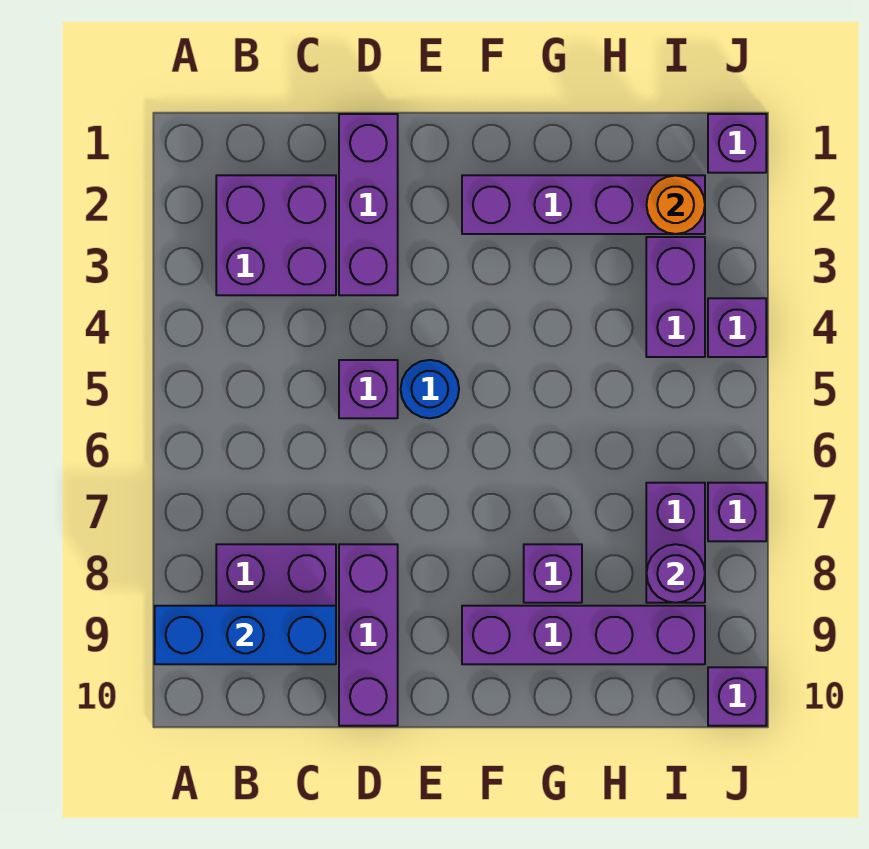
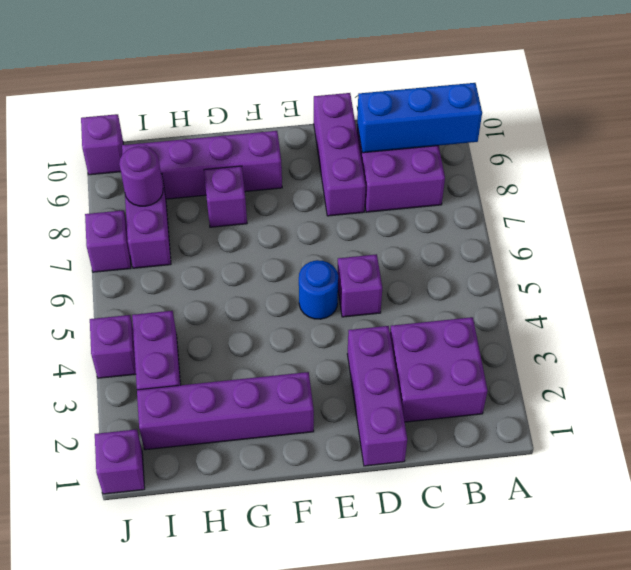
orange 1x1 round brick [646,176,705,234] -> none

